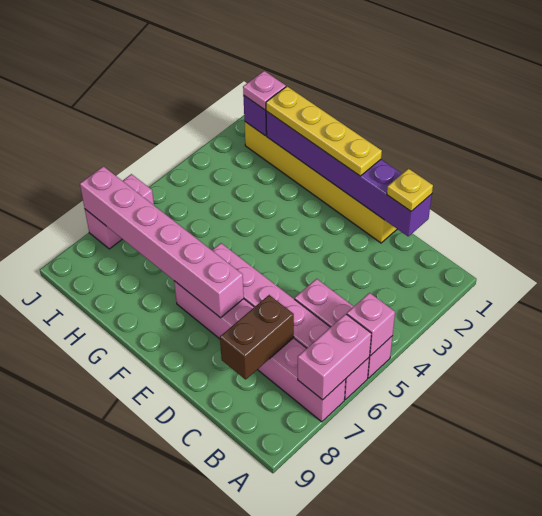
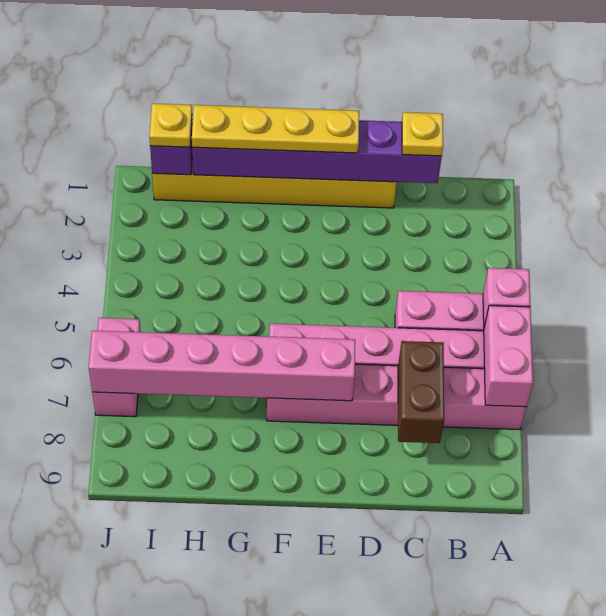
pink 1x1 plate [243,71,286,110] -> yellow 1x1 plate [149,103,192,147]

